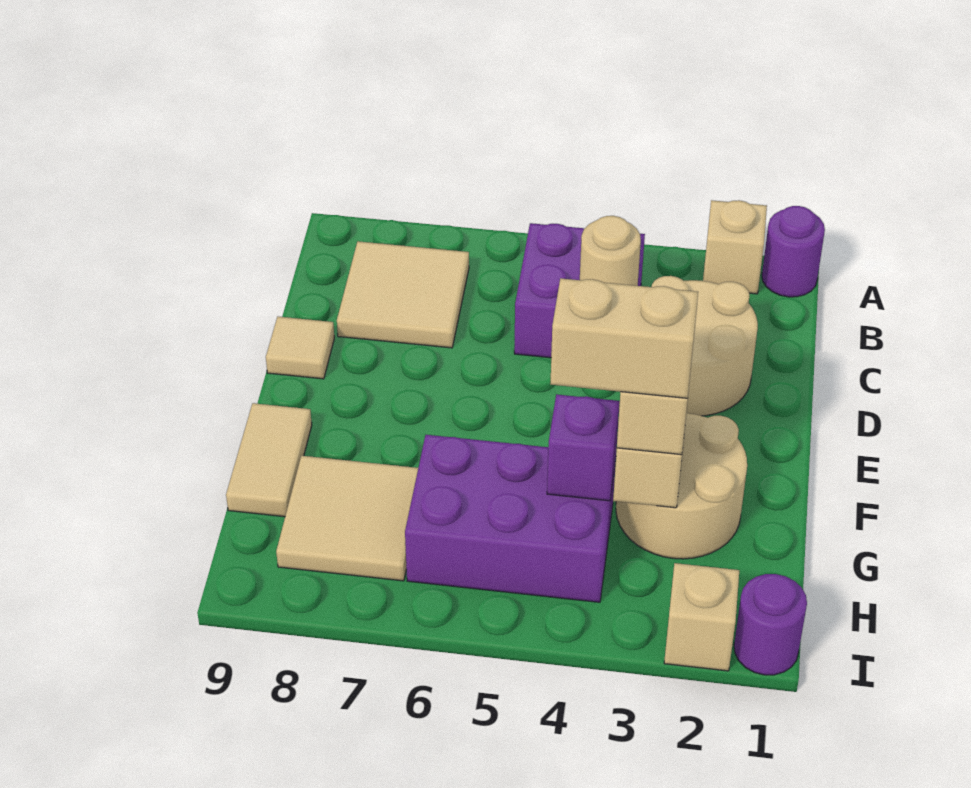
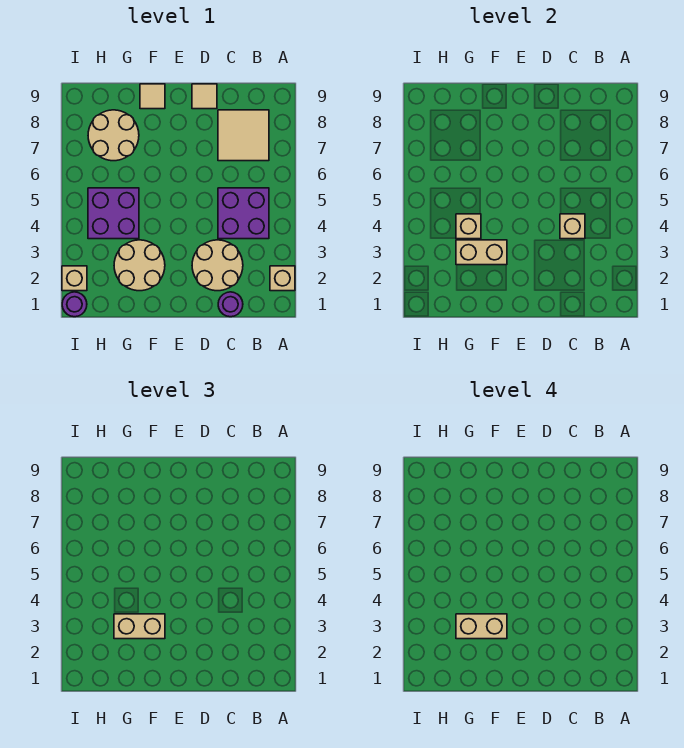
purple 1x1 round brick [762,206,825,297] -> purple 1x1 round brick moved to [218,292,243,317]
tan 1x1 round brick [580,216,641,286] -> tan 1x1 brick [560,214,585,239]
tan 1x2 tile [226,403,312,517] -> tan 1x1 tile [140,84,165,109]
tan 1x2 brick [551,278,698,398] -> tan 1x2 brick turned to [456,614,507,639]
purple 2x3 brick [405,435,616,602] -> purple 2x2 brick [88,188,139,239]
purple 1x1 brick [547,394,620,501] -> tan 1x1 brick [456,214,481,239]
tan 2x2 tile [276,456,418,581] -> tan 2x2 round brick [88,110,139,161]

